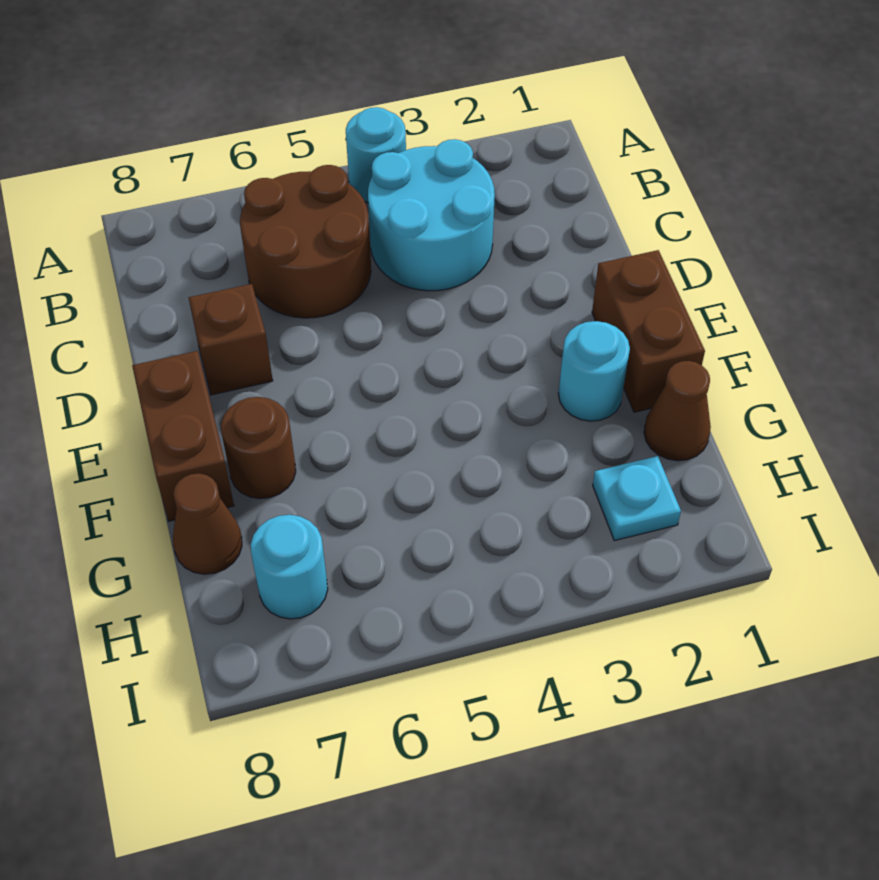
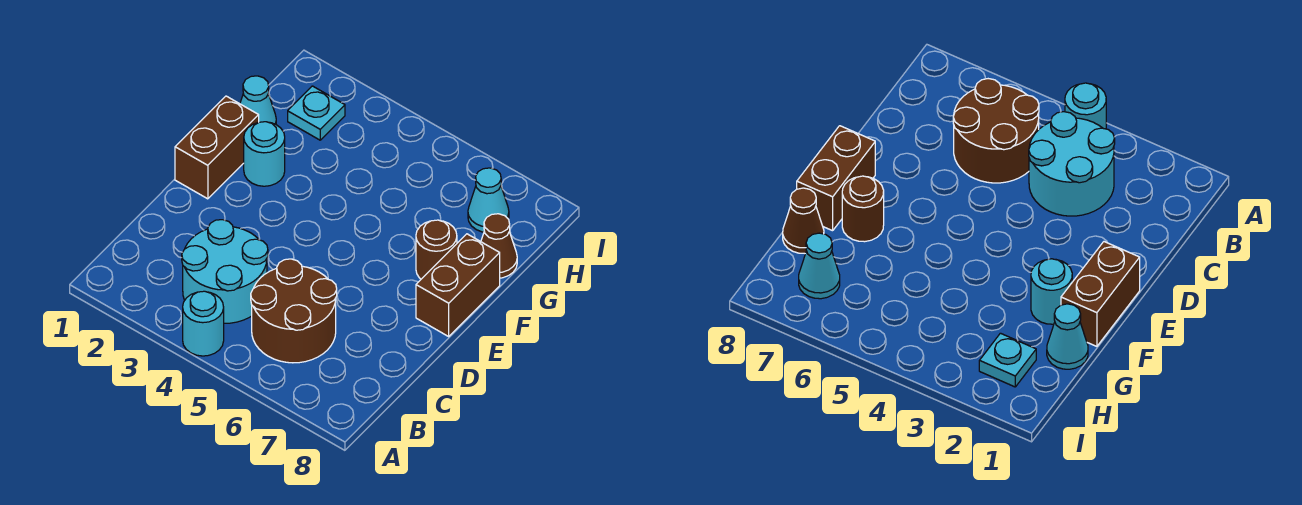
brown 1x1 brick [189,284,273,395] -> none
brown 1x1 cone [644,361,711,461] -> cyan 1x1 cone [240,76,276,124]
cyan 1x1 round brick [251,515,328,619] -> cyan 1x1 cone [468,168,509,232]

